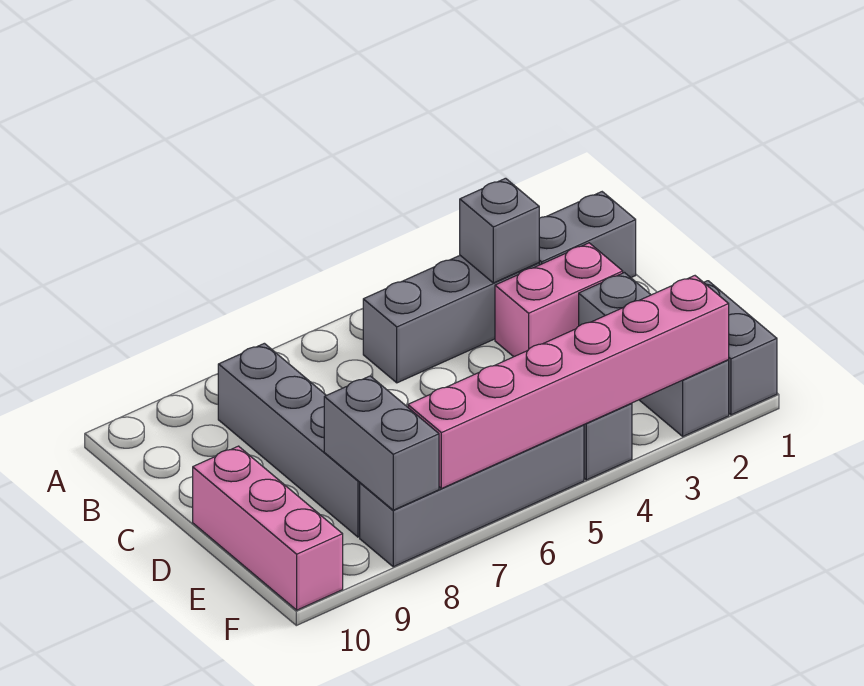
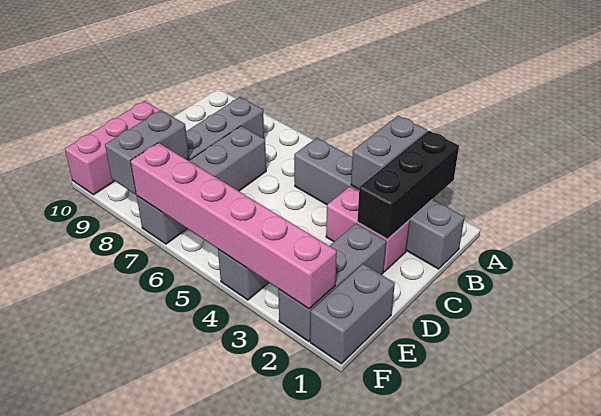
none -> black 1x3 brick [357,131,459,239]
grey 1x1 brick [460,178,539,283] -> grey 1x2 brick [351,116,427,189]
grey 1x4 brick [360,425,584,567] -> grey 1x4 brick turned to [137,126,266,244]

